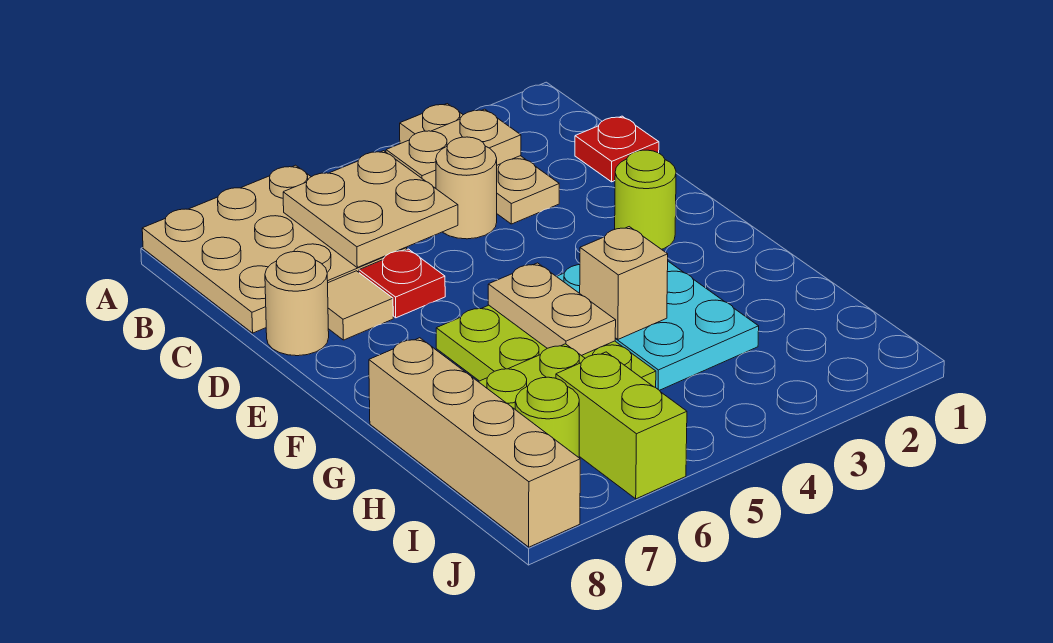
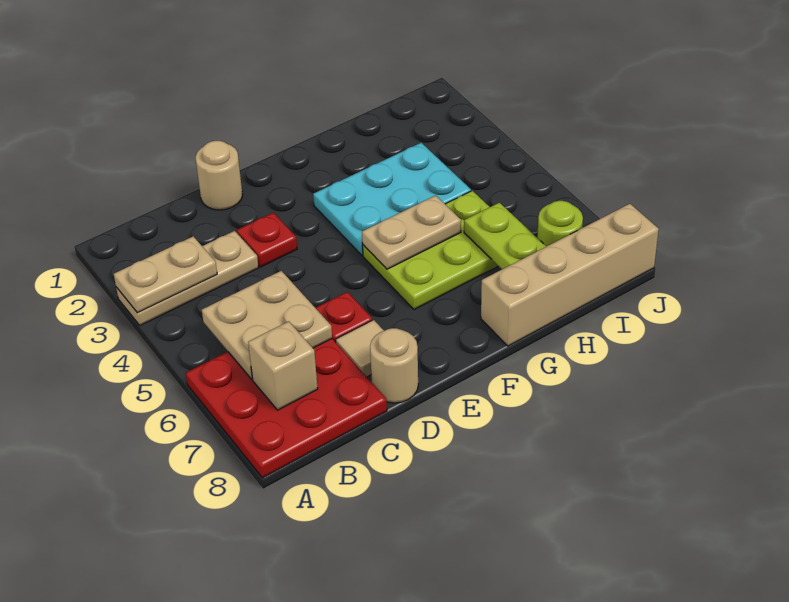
tan 3x3 plate [142,165,407,333] -> red 3x3 plate [186,339,387,478]
tan 1x2 plate [386,109,521,188] -> tan 1x2 plate turned to [114,236,217,313]
red 1x1 plate [575,116,659,182] -> red 1x1 plate moved to [237,213,297,267]
tan 1x1 round brick [436,137,497,239] -> tan 1x1 round brick moved to [196,141,243,210]
lime 1x1 round brick [615,150,676,249] -> none
tan 1x1 brick [580,227,668,339] -> tan 1x1 brick moved to [248,321,318,410]
lime 1x2 brick [556,352,687,499] -> none

